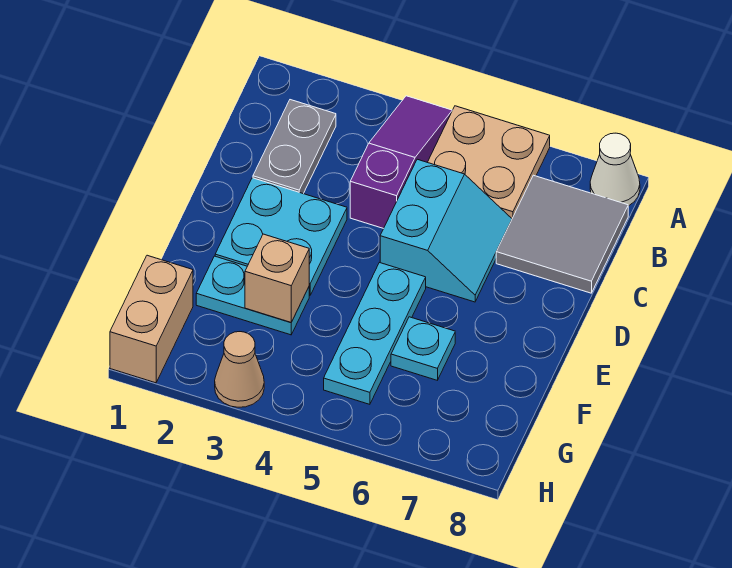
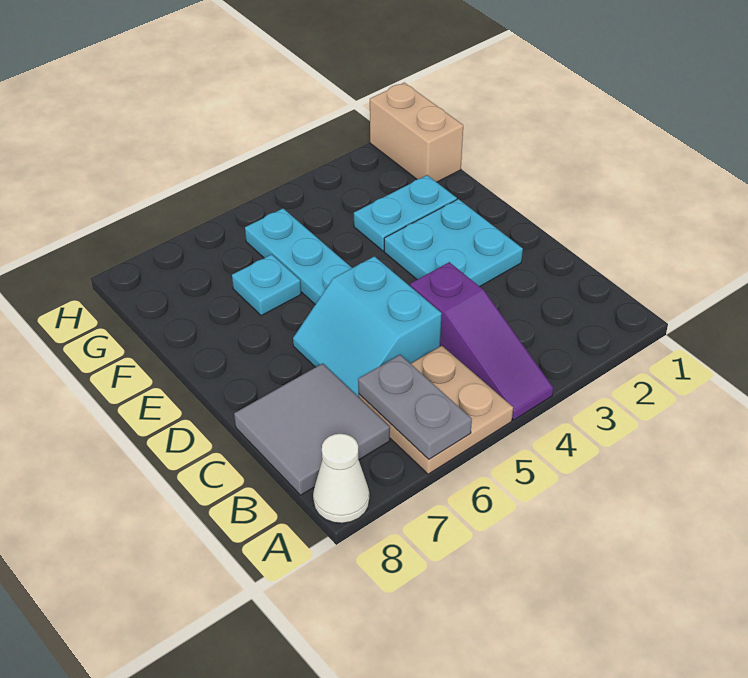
grey 1x2 plate [253,100,336,194] -> grey 1x2 plate moved to [358,355,472,459]
tan 1x1 brick [245,234,309,322] -> none
tan 1x1 cone [215,332,264,407] -> none

